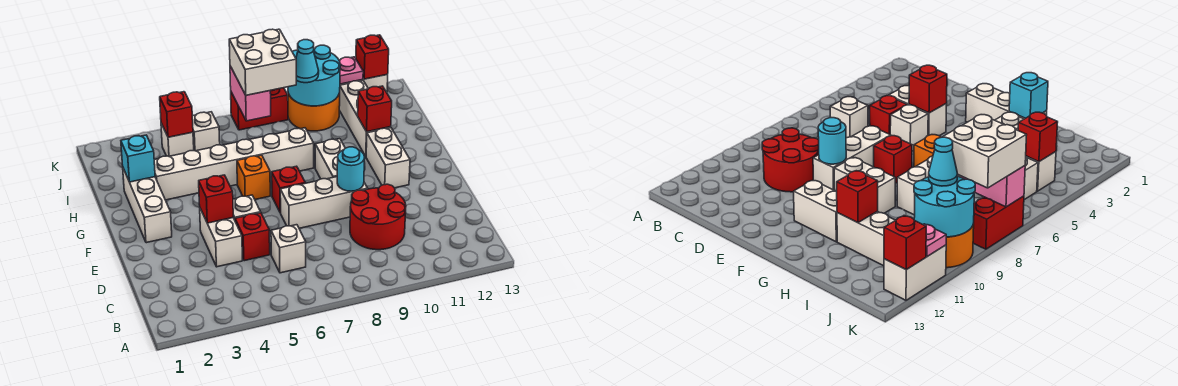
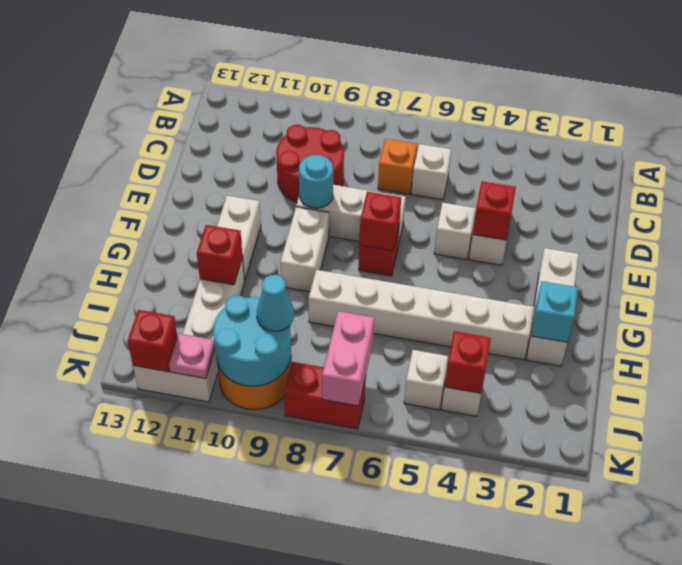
red 1x1 brick [235,213,270,261] -> red 1x1 brick moved to [359,192,401,251]
orange 1x1 brick [237,155,270,199] -> orange 1x1 brick moved to [378,139,417,194]
white 2x2 brick [229,29,296,95] -> none

